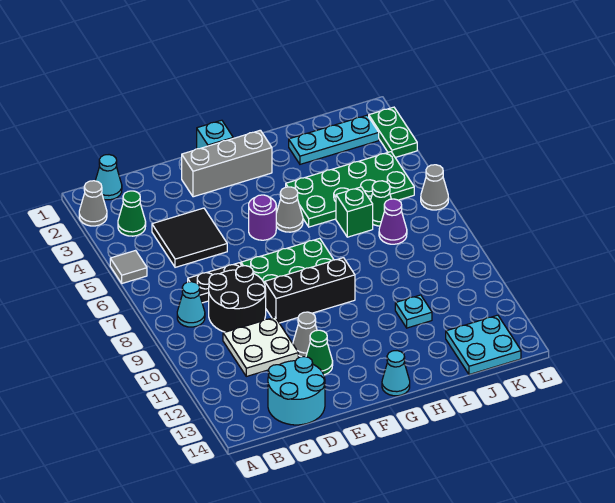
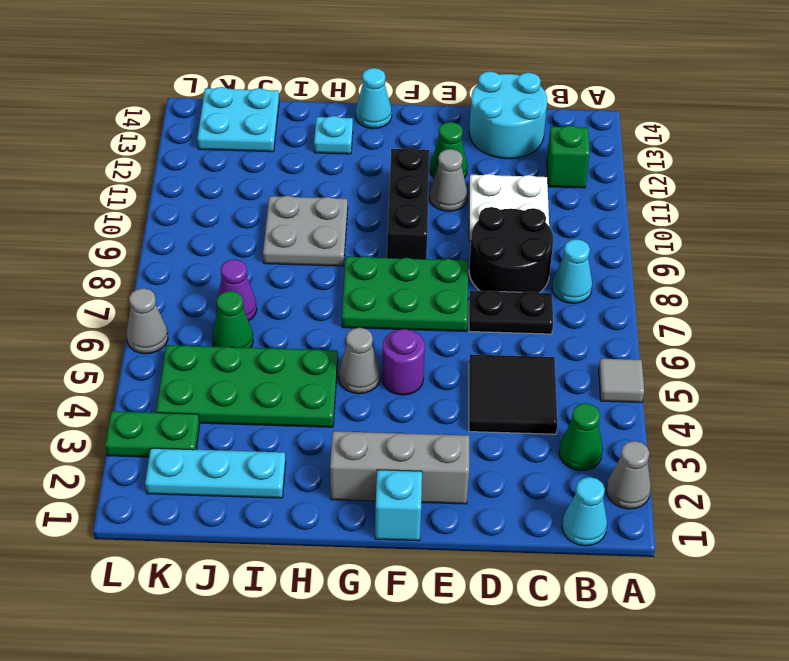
black 1x3 brick [265,258,355,323] -> black 1x3 brick turned to [387,148,429,259]
none -> grey 2x2 plate [263,196,348,266]
green 1x1 brick [336,187,373,237] -> green 1x1 brick moved to [547,126,590,188]
cyan 1x1 plate [395,295,432,328] -> cyan 1x1 plate moved to [314,116,353,154]
green 1x2 plate [369,107,417,157] -> green 1x2 plate turned to [105,411,200,457]

